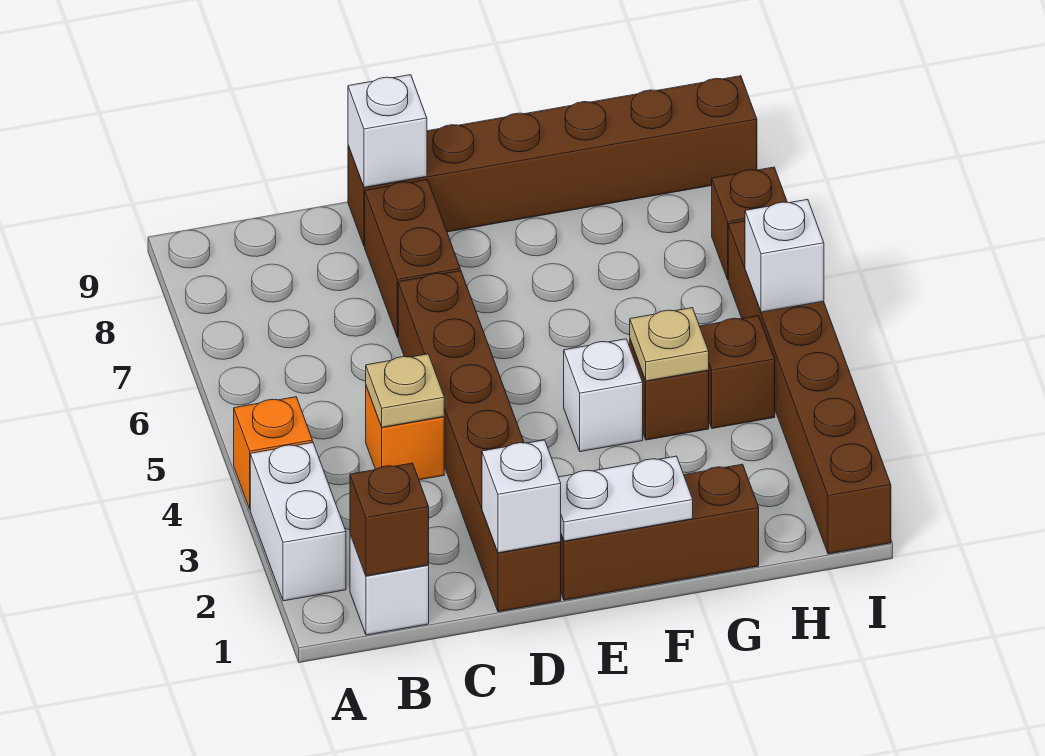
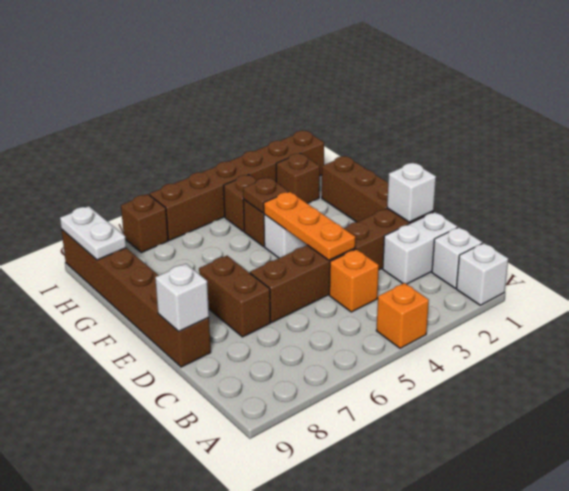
white 1x2 brick [250,442,346,601] -> white 1x2 brick moved to [383,212,457,284]
brown 1x1 brick [350,463,429,576] -> brown 1x1 brick moved to [276,153,320,203]
tan 1x1 plate [366,354,444,427] -> none
none -> orange 1x3 plate [264,192,355,260]
brown 1x2 brick [365,179,460,338] -> brown 1x2 brick turned to [199,256,270,337]
white 1x2 plate [559,456,693,541] -> white 1x2 plate moved to [60,206,126,260]
tan 1x1 plate [630,308,709,381] -> brown 1x1 plate [243,177,289,213]
white 1x1 brick [745,199,824,312] -> white 1x1 brick moved to [456,243,508,305]

